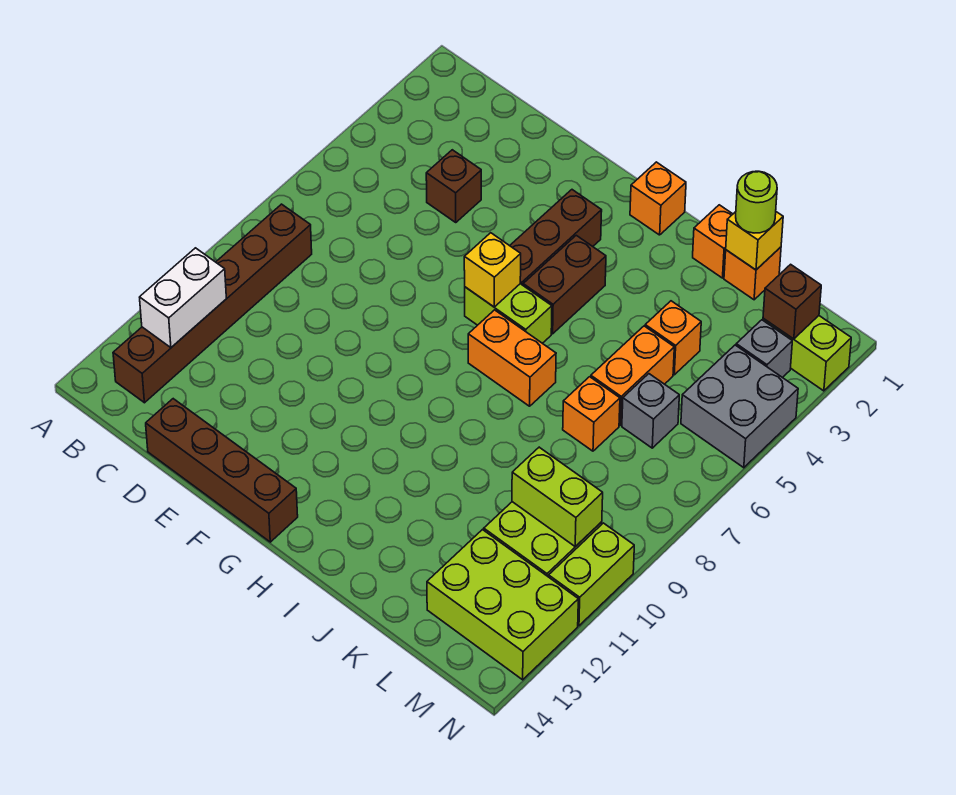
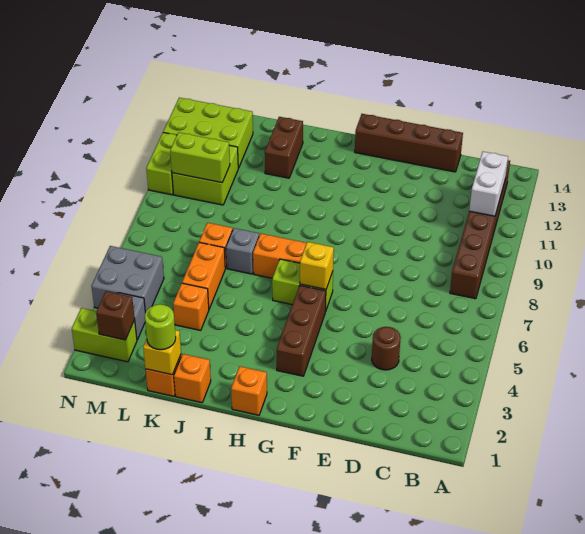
brown 1x1 brick [426,150,481,223] -> brown 1x1 round brick [372,327,401,370]
brown 1x2 brick [523,235,606,334] -> brown 1x2 brick moved to [265,117,303,178]
grey 1x1 brick [622,374,679,448] -> grey 1x1 brick moved to [226,228,259,274]

